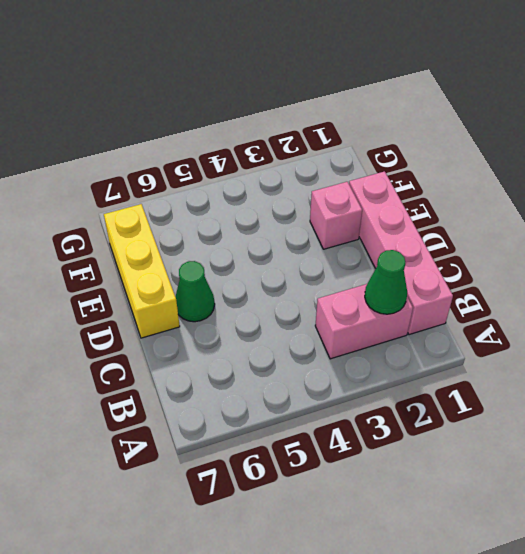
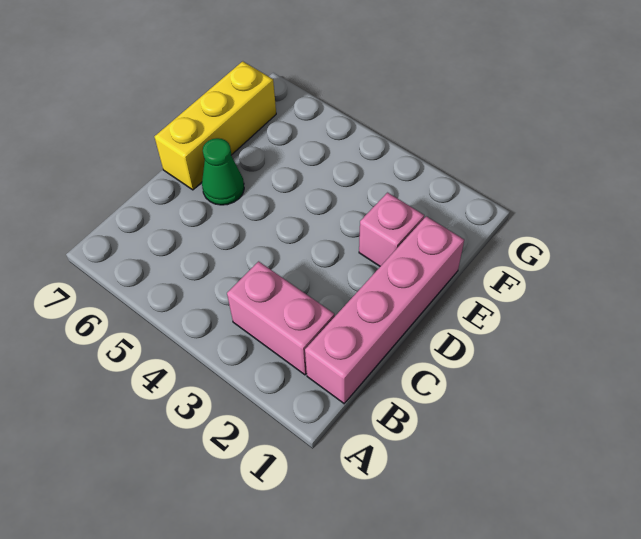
green 1x1 cone [365,250,407,314] -> none

